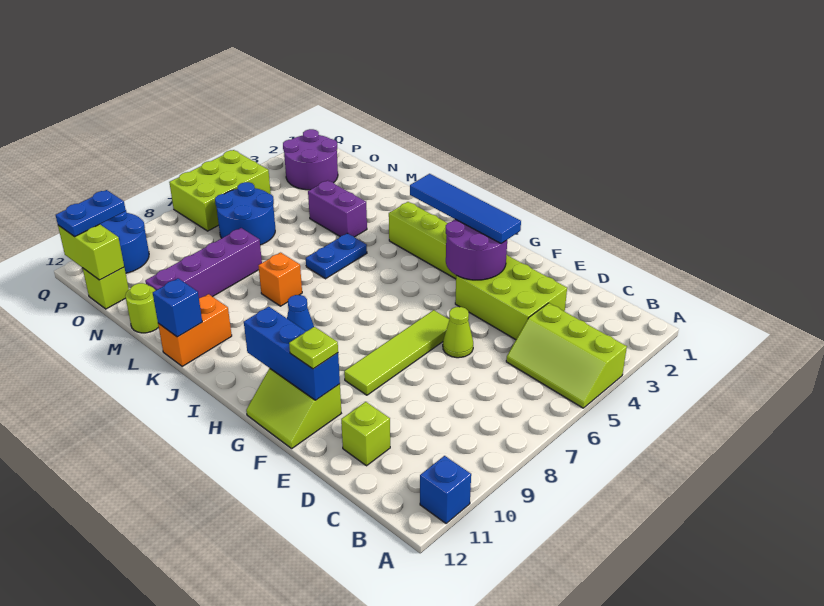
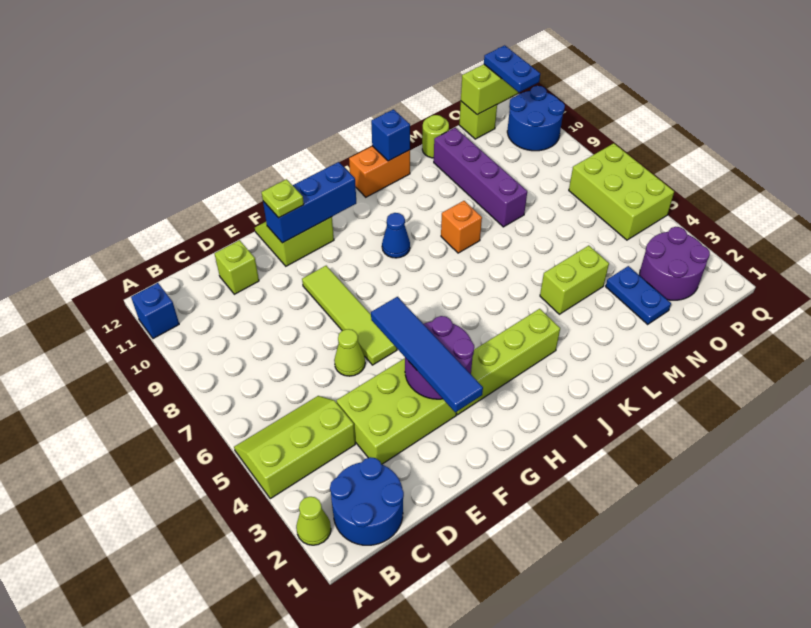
none -> lime 1x1 cone [296,497,331,545]
blue 1x4 tile [410,174,521,244] -> blue 1x4 tile turned to [371,297,483,412]
blue 1x2 plate [306,233,367,279] -> blue 1x2 plate moved to [606,266,671,325]
orange 1x2 brick [158,294,232,366] -> orange 1x2 brick turned to [349,146,410,197]
purple 1x2 brick [308,180,367,237] -> lime 1x2 brick [540,246,609,314]
blue 2x2 round brick [215,182,275,245] -> blue 2x2 round brick moved to [330,457,404,545]

